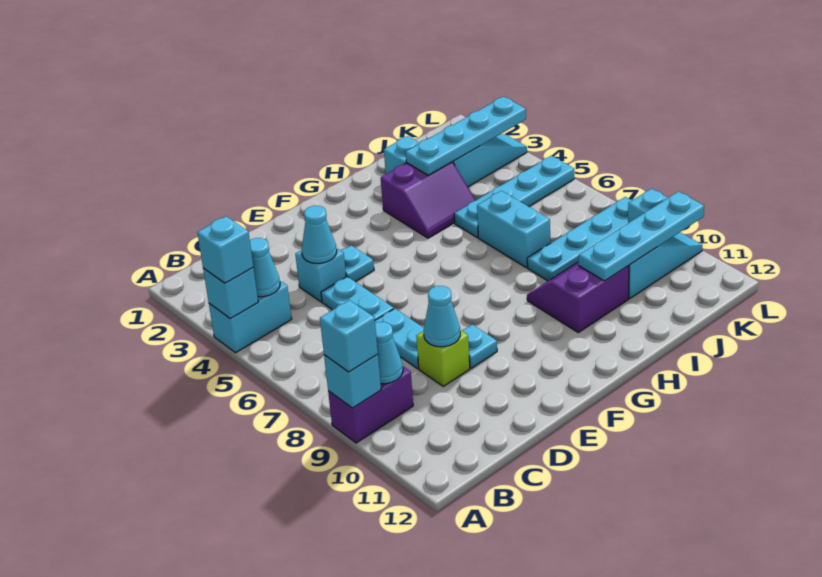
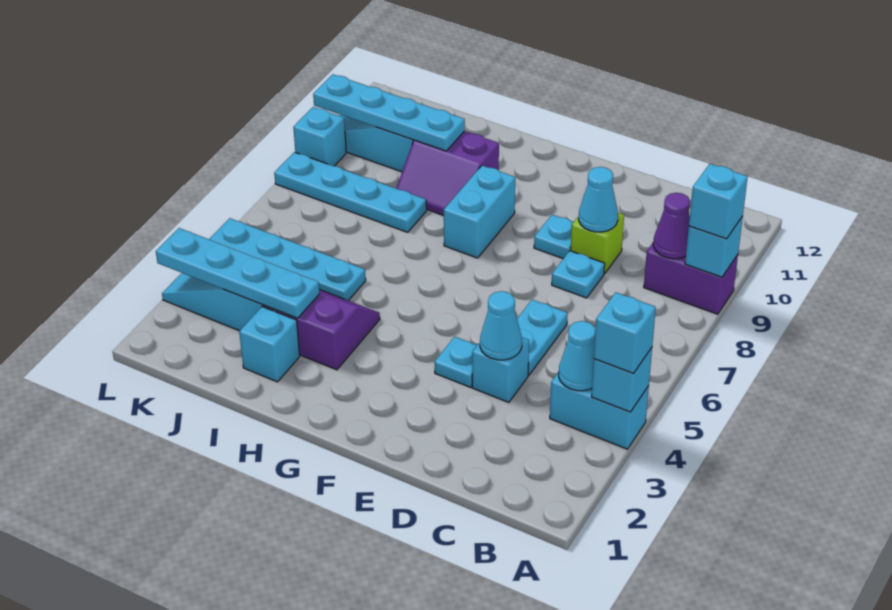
cyan 1x1 cone [375,322,403,384] -> purple 1x1 cone [653,193,690,259]
cyan 1x2 plate [375,309,424,369] -> cyan 1x1 plate [552,251,605,298]
cyan 1x2 brick [477,191,550,268] -> cyan 1x2 brick moved to [444,166,515,258]

